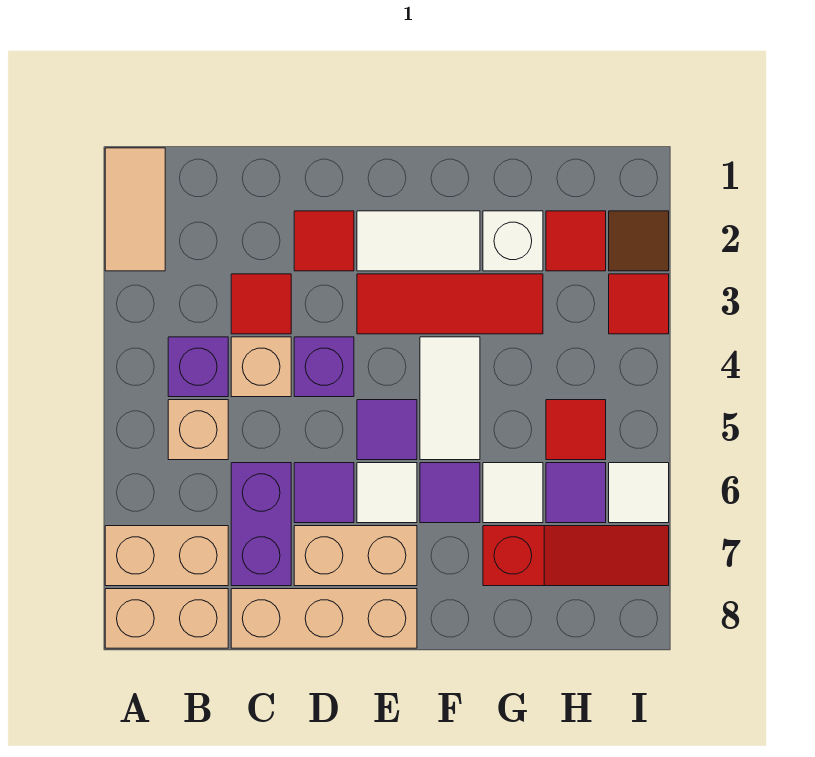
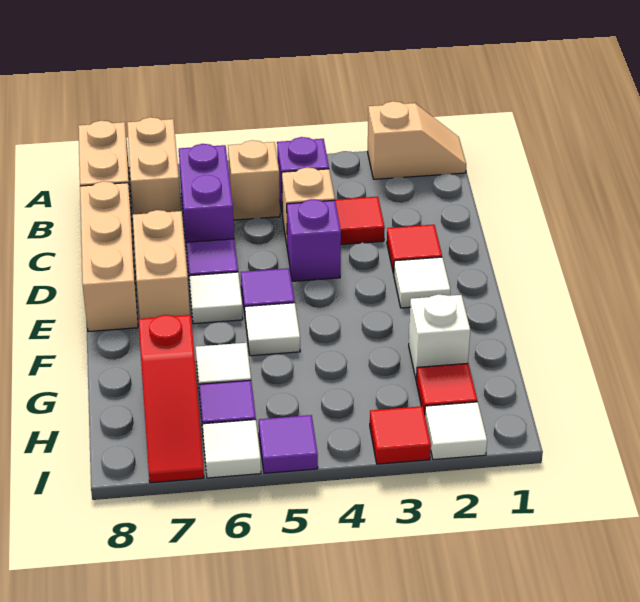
tan 1x2 tile [105,148,165,271] -> tan 1x2 slope [368,101,466,179]
purple 1x2 brick [231,463,291,586] -> purple 1x2 brick turned to [179,144,234,250]
white 1x2 tile [357,211,480,271] -> white 1x1 tile [394,257,450,308]
red 1x3 tile [357,274,543,334] -> none
white 1x2 tile [420,337,480,460] -> white 1x1 tile [245,303,300,356]
purple 1x1 tile [420,463,480,523] -> purple 1x1 tile moved to [259,415,318,473]
red 1x1 tile [546,400,606,460] -> none
brown 1x1 tile [609,211,669,271] -> white 1x1 tile [425,402,487,460]

